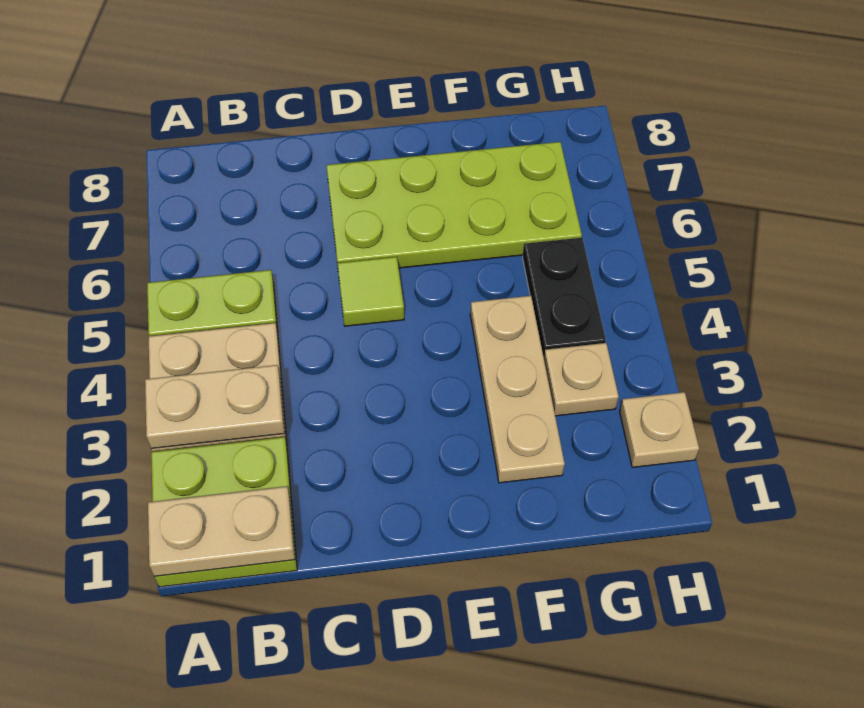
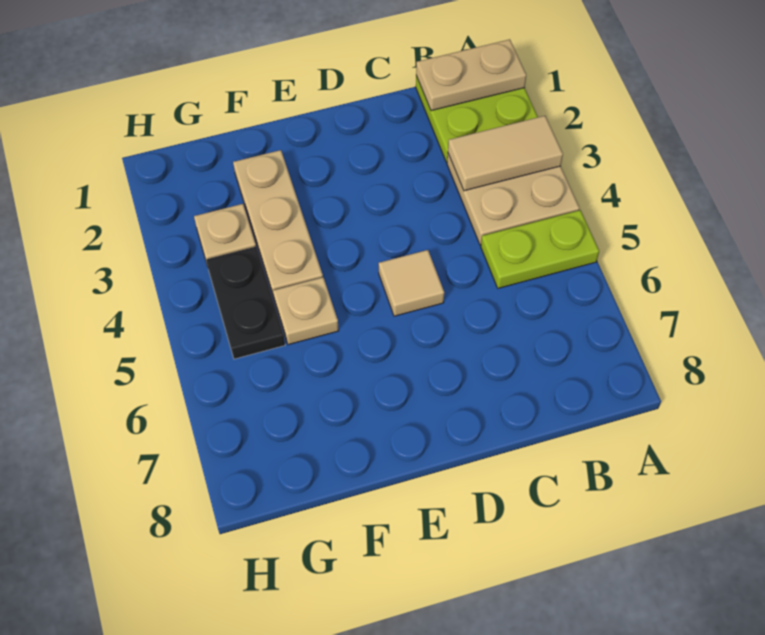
tan 1x2 plate [145,365,285,448] -> tan 1x2 tile [448,116,563,191]
lime 1x1 tile [337,257,404,326] -> tan 1x1 tile [379,250,444,316]
lime 2x4 plate [326,142,582,268] -> none
tan 1x1 plate [620,392,699,467] -> tan 1x1 plate moved to [273,277,339,345]

